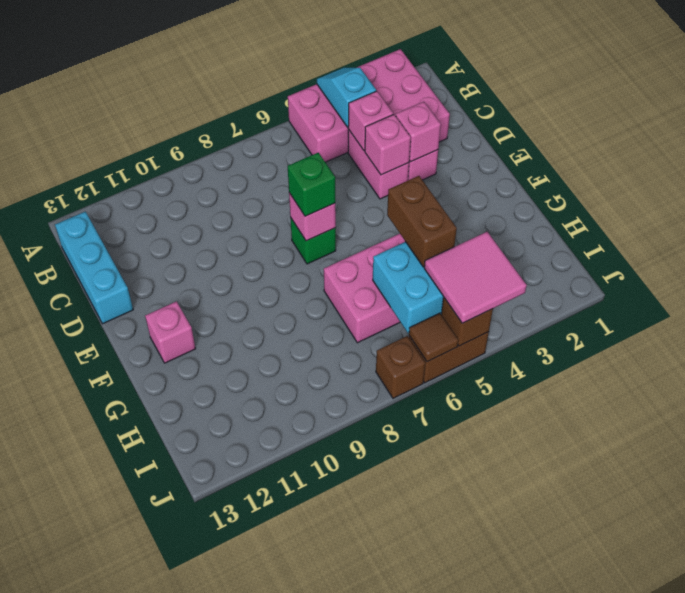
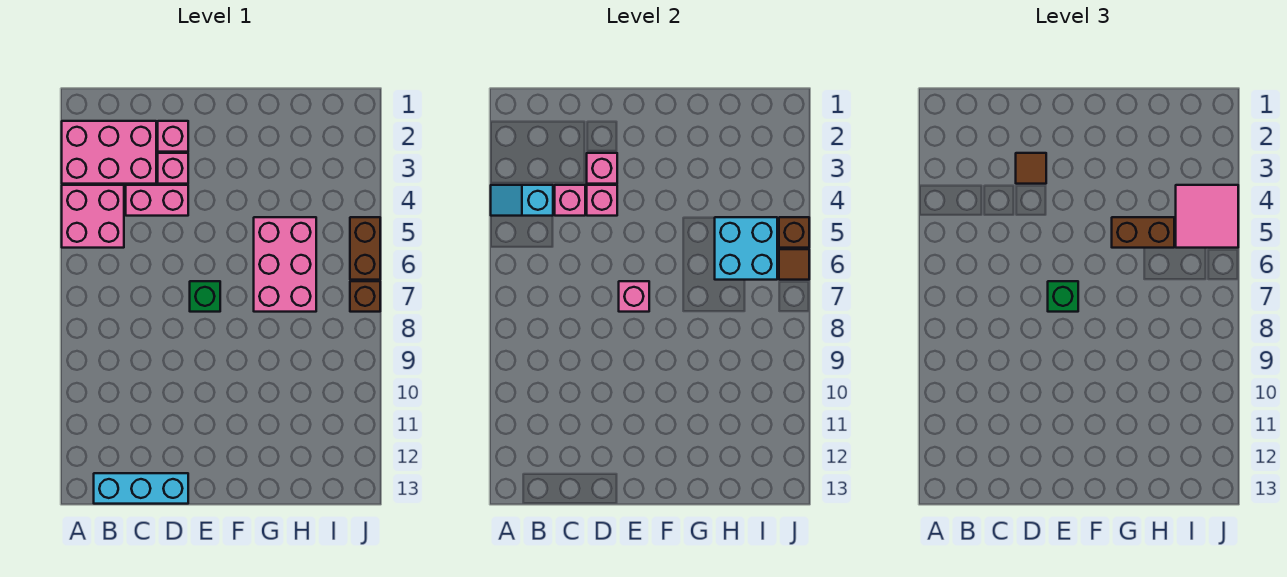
none -> brown 1x1 tile [1016,153,1046,184]
pink 1x1 brick [145,301,196,363] -> pink 1x1 brick moved to [158,121,188,152]

